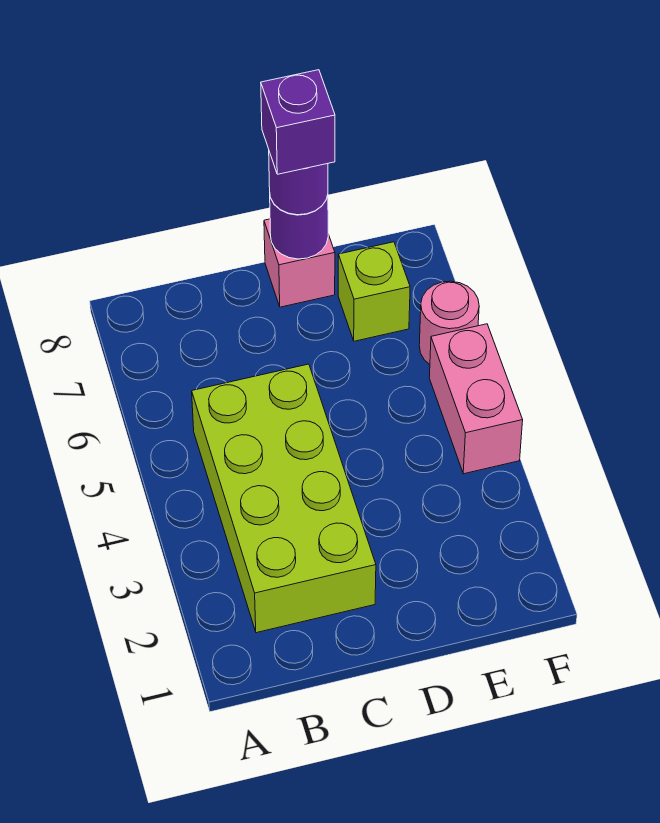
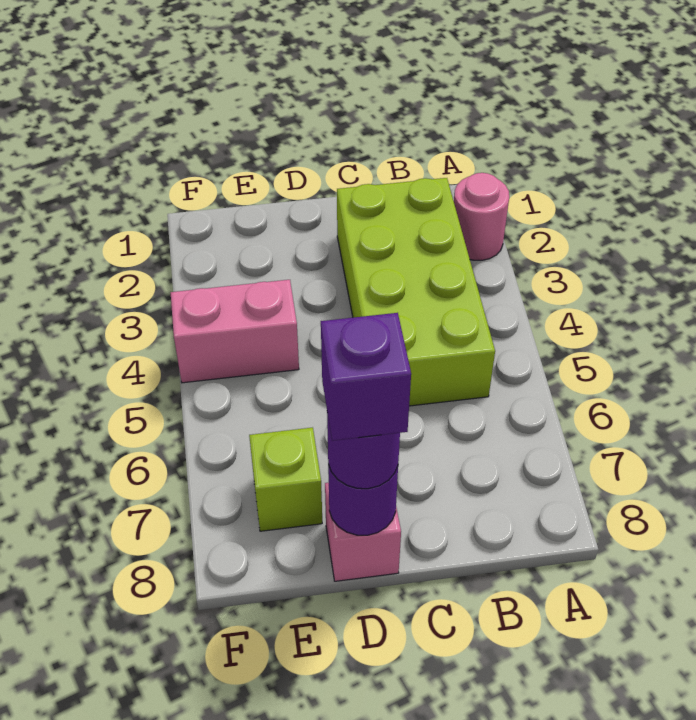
pink 1x2 brick [429,324,523,474] -> pink 1x2 brick turned to [171,280,299,383]
pink 1x1 round brick [419,281,479,364] -> pink 1x1 round brick moved to [454,173,509,260]

